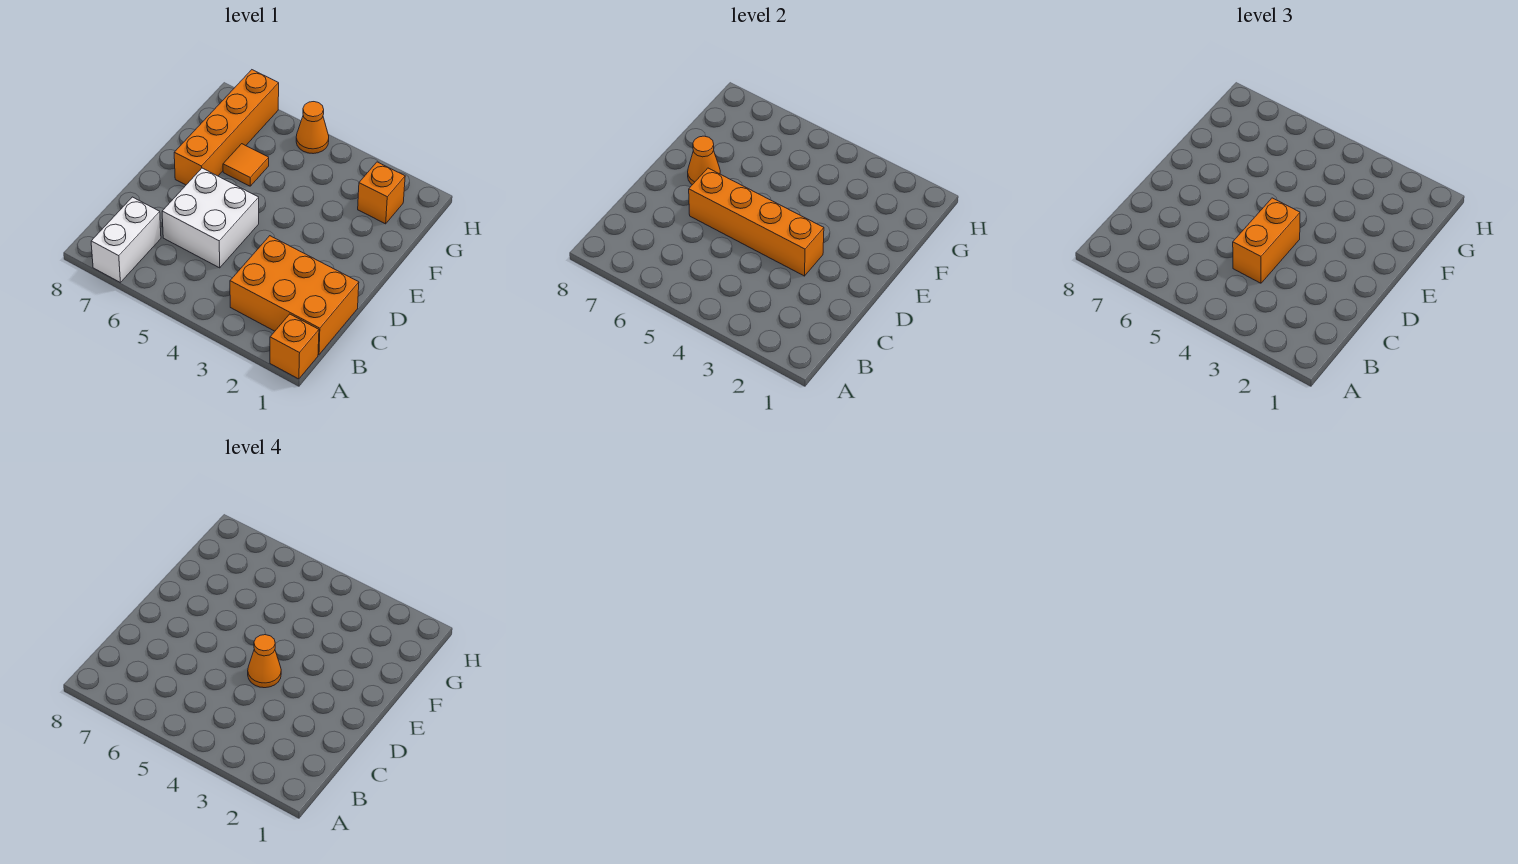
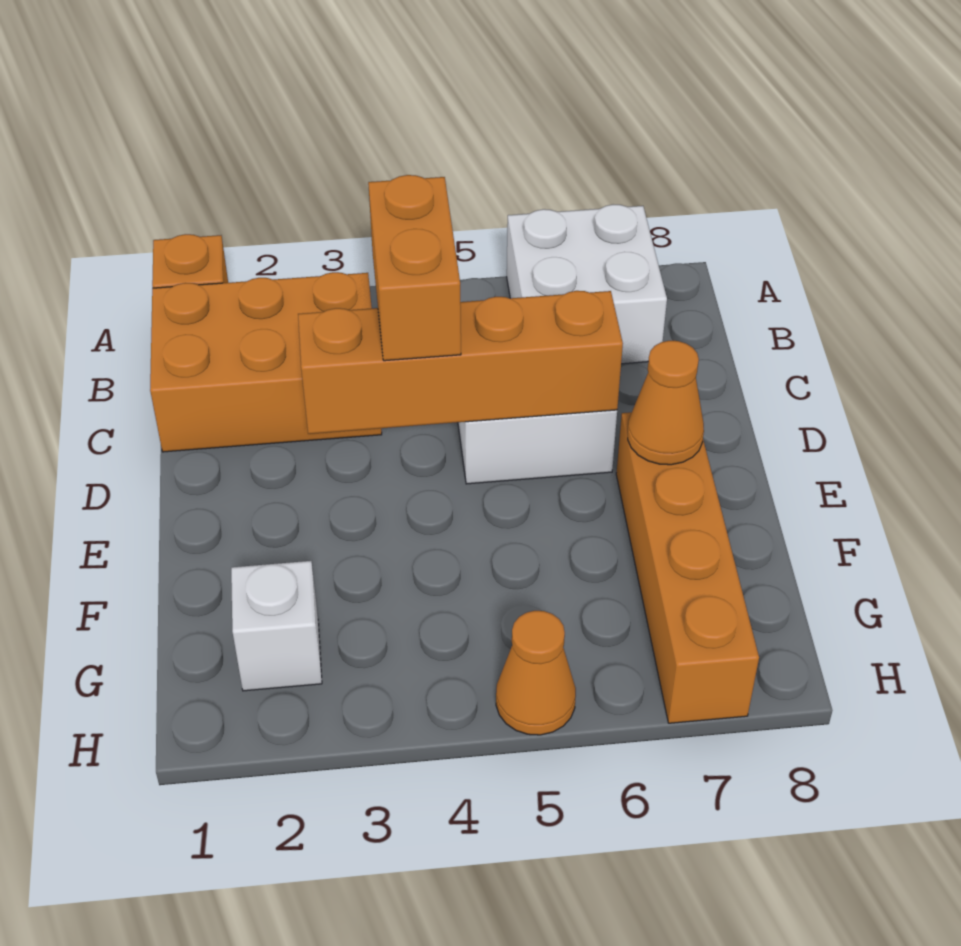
white 1x2 brick [91,197,161,282] -> white 2x2 brick [507,205,667,364]
orange 1x1 cone [248,635,281,688] -> none
orange 1x1 tile [223,144,269,186] -> none
orange 1x1 brick [358,162,405,224] -> white 1x1 brick [231,561,322,691]

